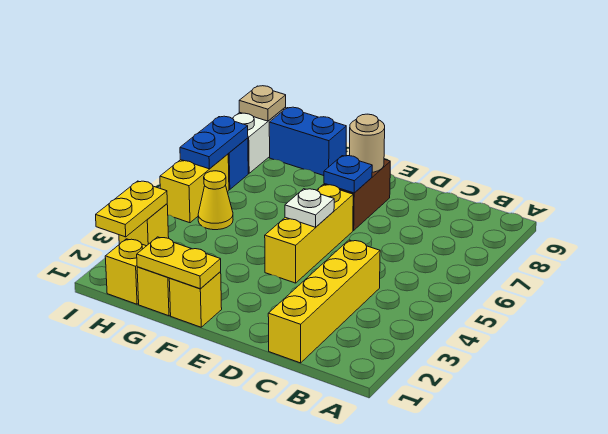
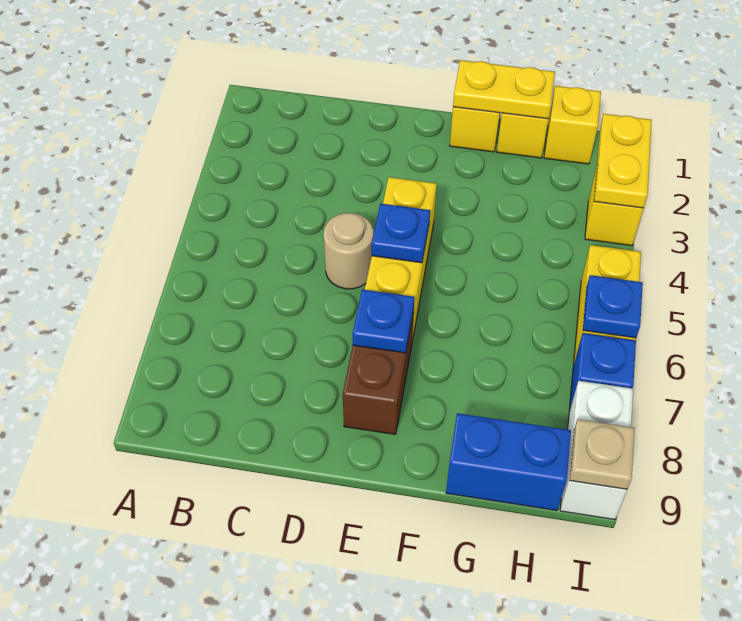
yellow 1x4 brick [268,240,380,363] -> none
white 1x1 plate [285,189,334,227] -> blue 1x1 plate [372,204,430,263]
tan 1x1 round brick [350,114,385,172] -> tan 1x1 round brick moved to [324,213,374,289]
yellow 1x1 cone [198,171,233,230] -> none
blue 1x2 plate [180,116,248,169] -> blue 1x1 plate [583,275,643,338]

